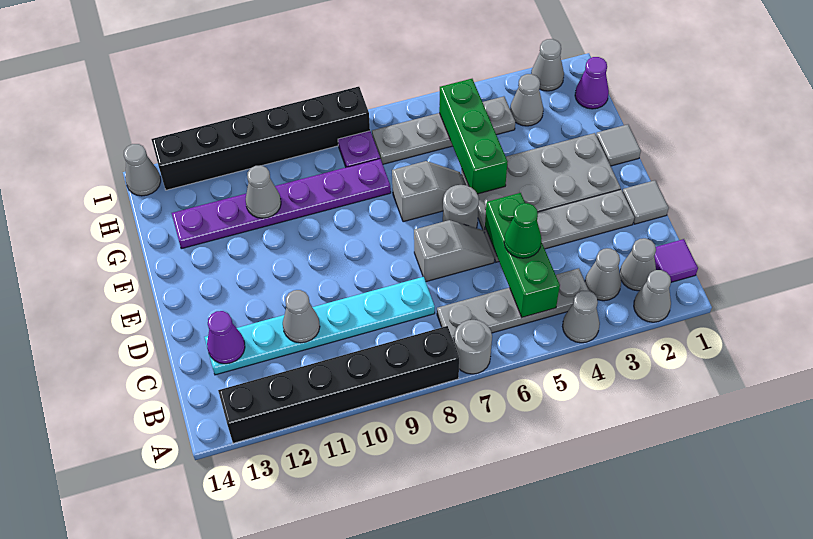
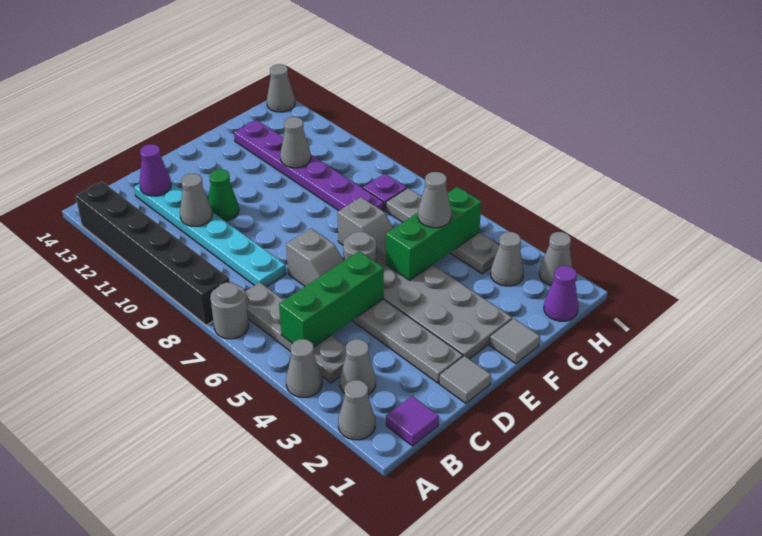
grey 1x1 cone [620,238,656,291] -> grey 1x1 cone moved to [418,172,451,228]
green 1x1 cone [504,203,542,258] -> green 1x1 cone moved to [208,169,239,221]
black 1x6 brick [151,87,370,190] -> none

